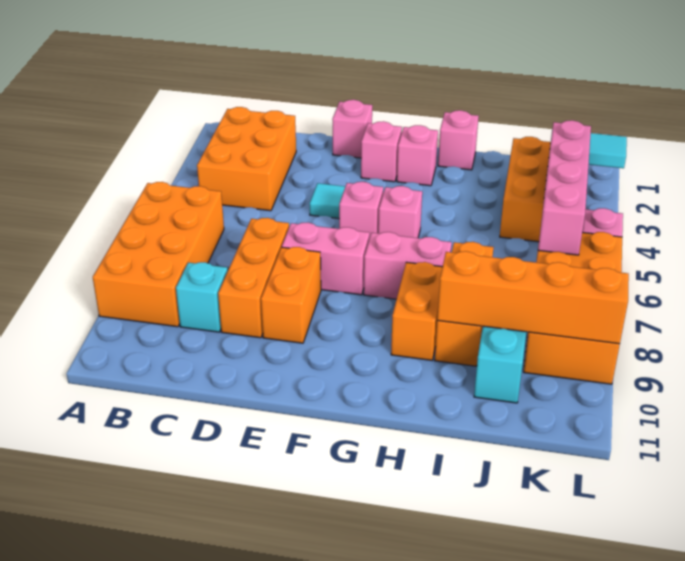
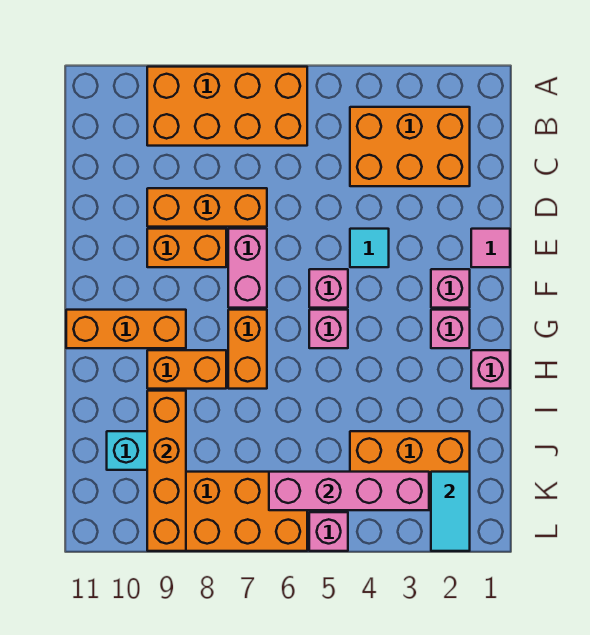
cyan 1x1 brick [176,262,228,332] -> none
pink 1x1 brick [332,100,372,158] -> pink 1x1 tile [471,229,510,267]
pink 1x2 brick [364,232,452,299] -> orange 1x2 brick [228,310,267,389]
orange 1x3 brick [435,242,494,366] -> orange 1x3 brick moved to [66,310,186,348]

